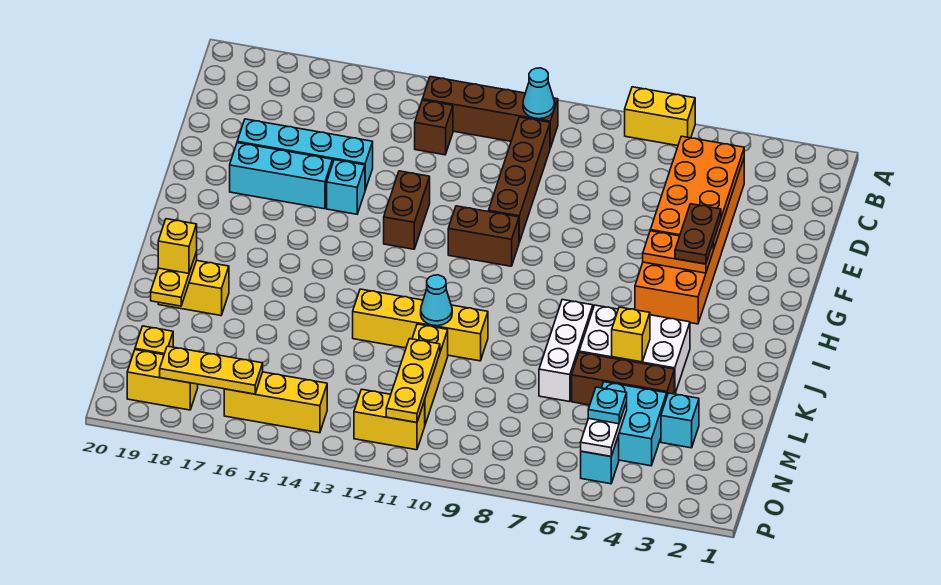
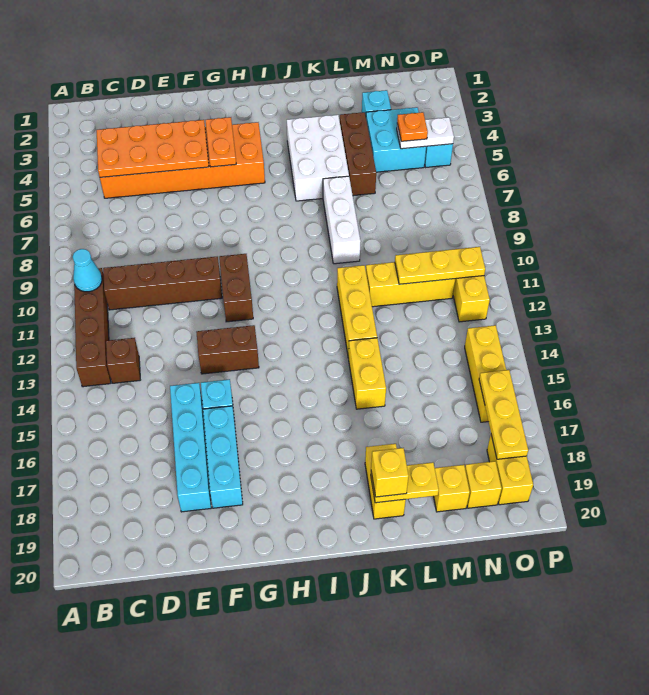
yellow 1x2 brick [625,87,695,146] -> yellow 1x2 brick moved to [349,338,386,409]
brown 1x2 plate [675,204,721,264] -> none
white 1x3 brick [539,300,593,402] -> white 1x3 brick turned to [323,176,361,264]
yellow 1x1 brick [612,307,650,362] -> yellow 1x1 brick moved to [434,465,470,512]
yellow 1x4 brick [353,289,488,361] -> yellow 1x3 brick [337,265,377,358]
cyan 1x1 cone [421,275,452,326] -> none
cyan 1x1 plate [588,387,627,424] -> orange 1x1 plate [397,112,428,141]

